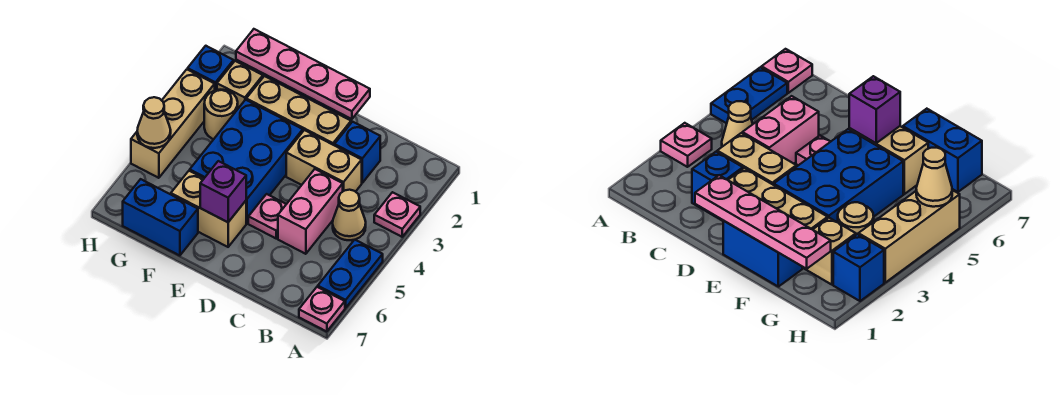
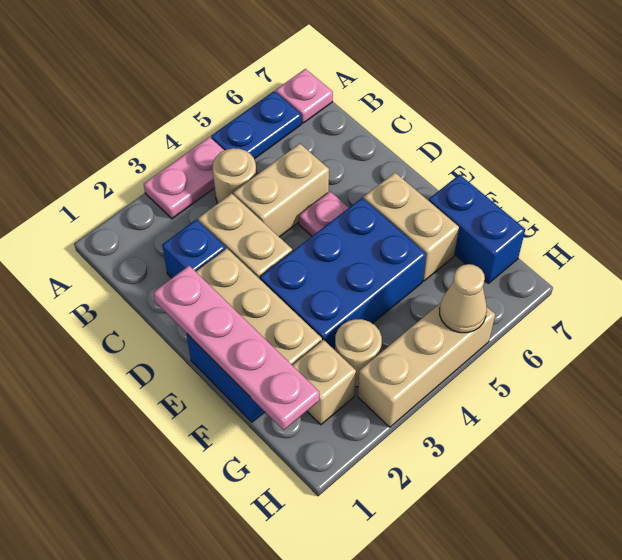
pink 1x1 plate [374,192,420,237] -> pink 1x2 plate [144,137,224,219]
tan 1x1 cone [333,190,366,240] -> tan 1x1 round brick [213,148,256,204]
pink 1x2 brick [278,169,343,254] -> tan 1x2 brick [233,143,329,237]
purple 1x1 brick [200,161,246,222] -> none
blue 1x1 brick [188,46,234,90] -> none

